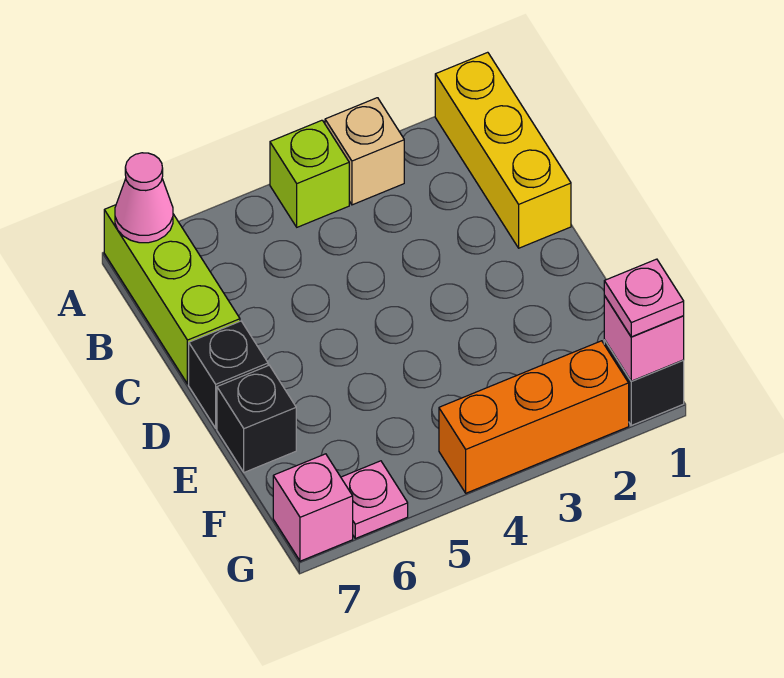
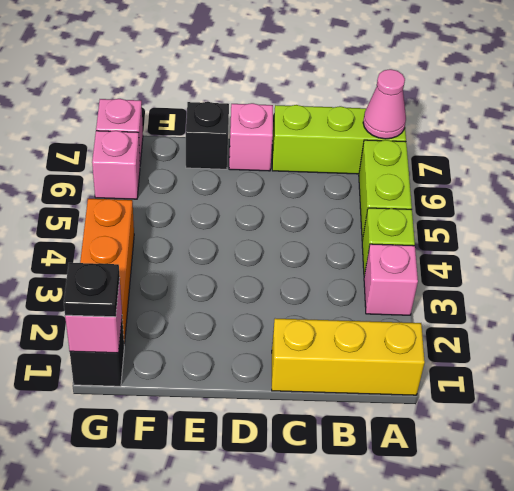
tan 1x1 brick [325,98,404,205] -> pink 1x1 brick [364,244,418,315]
none -> lime 1x2 brick [359,140,412,241]
black 1x1 brick [189,321,268,428] -> pink 1x1 brick [229,103,273,171]
pink 1x1 plate [604,259,684,337] -> black 1x1 plate [64,263,120,317]
pink 1x1 plate [341,461,408,539] -> pink 1x1 brick [92,131,140,199]

